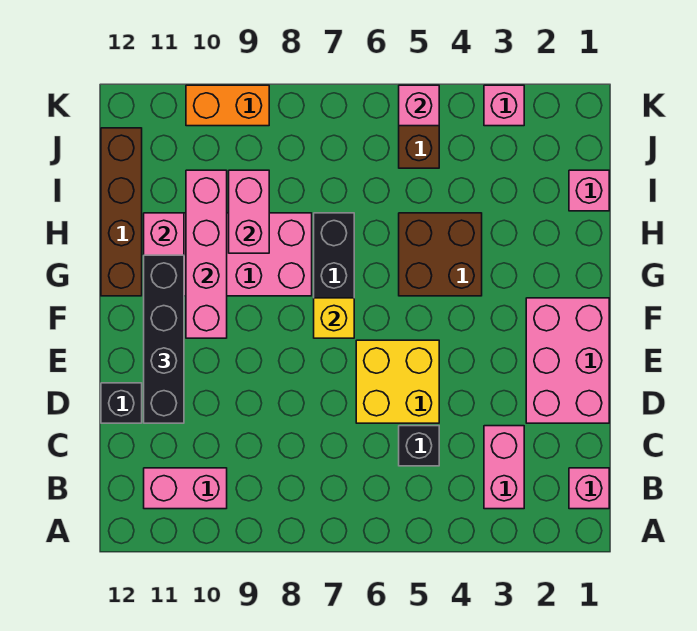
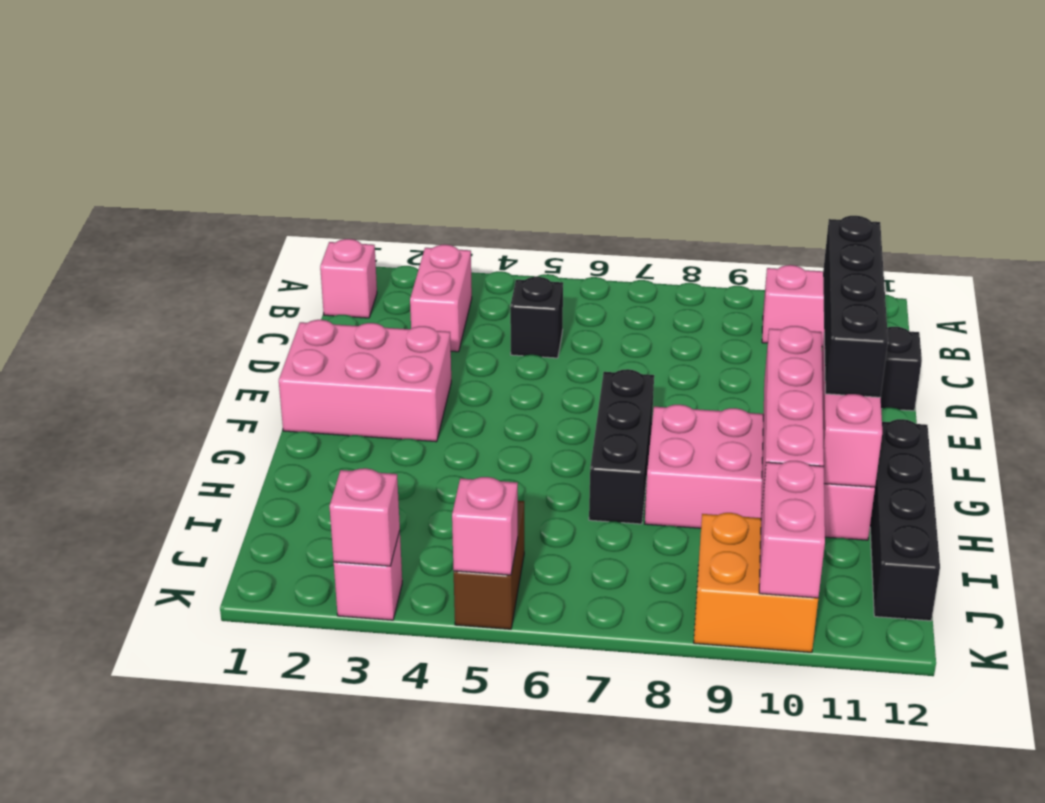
pink 2x3 brick [526,298,609,423] -> pink 2x3 brick turned to [279,320,451,442]
yellow 2x2 brick [356,340,439,423] -> none
yellow 1x1 brick [314,298,354,338] -> none
brown 2x2 brick [399,213,482,296] -> none
brown 1x4 brick [101,128,142,296] -> black 1x4 brick [870,419,940,621]
pink 1x2 brick [229,170,269,253] -> pink 1x2 brick moved to [759,461,825,598]
pink 1x1 brick [569,170,609,211] -> pink 1x1 brick moved to [329,468,400,566]
orange 1x2 brick [186,85,269,126] -> orange 2x2 brick [694,513,818,652]

